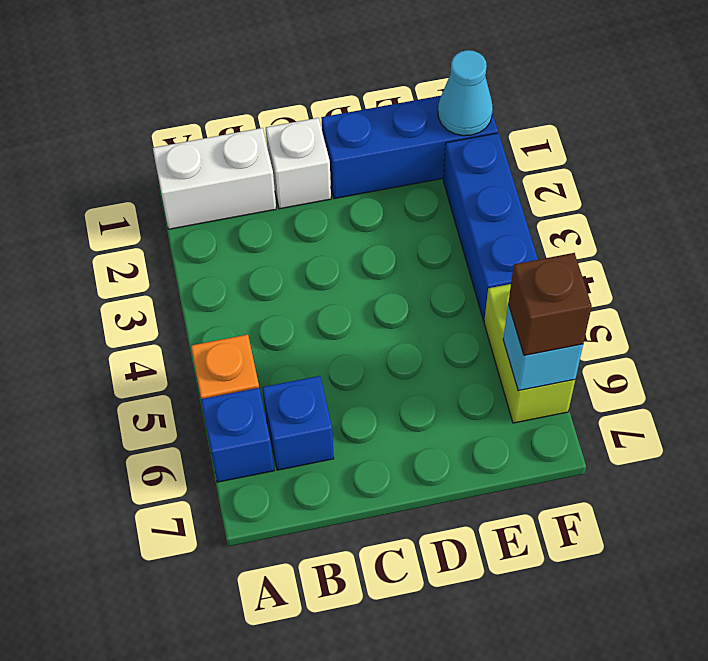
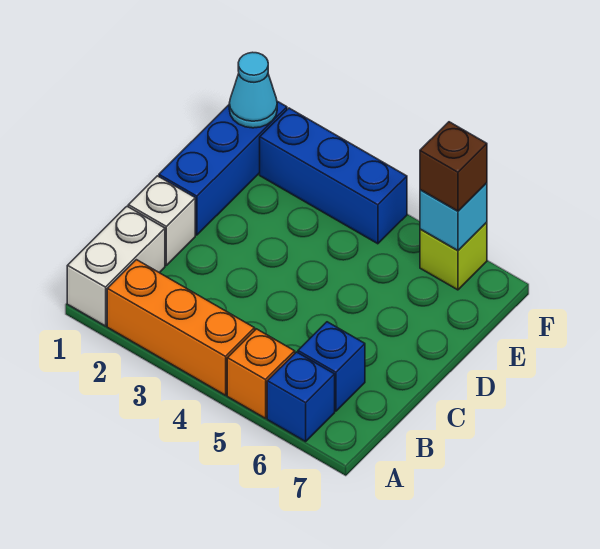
none -> orange 1x3 brick [107,260,255,395]
lime 1x2 brick [484,284,575,423] -> lime 1x1 brick [420,222,487,290]

